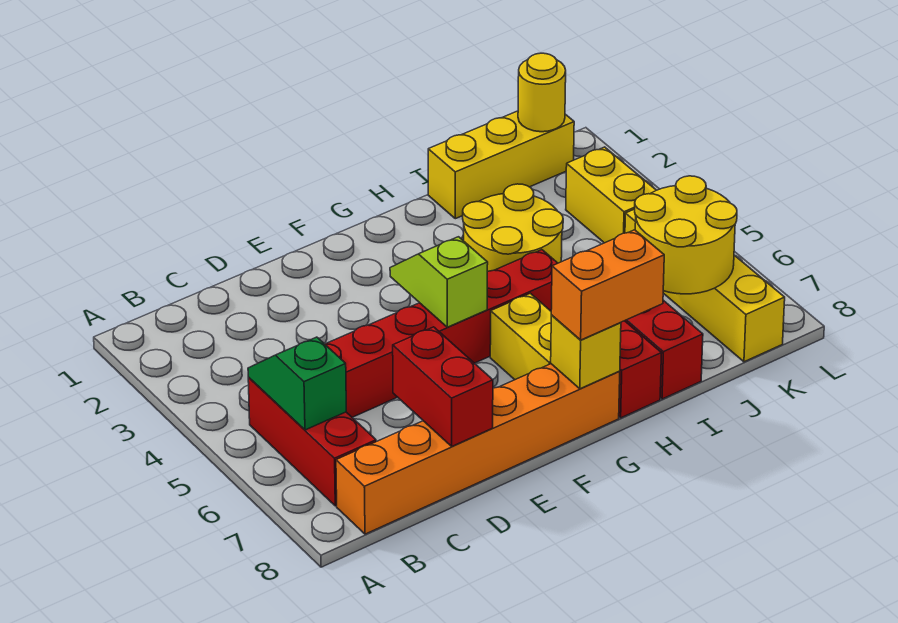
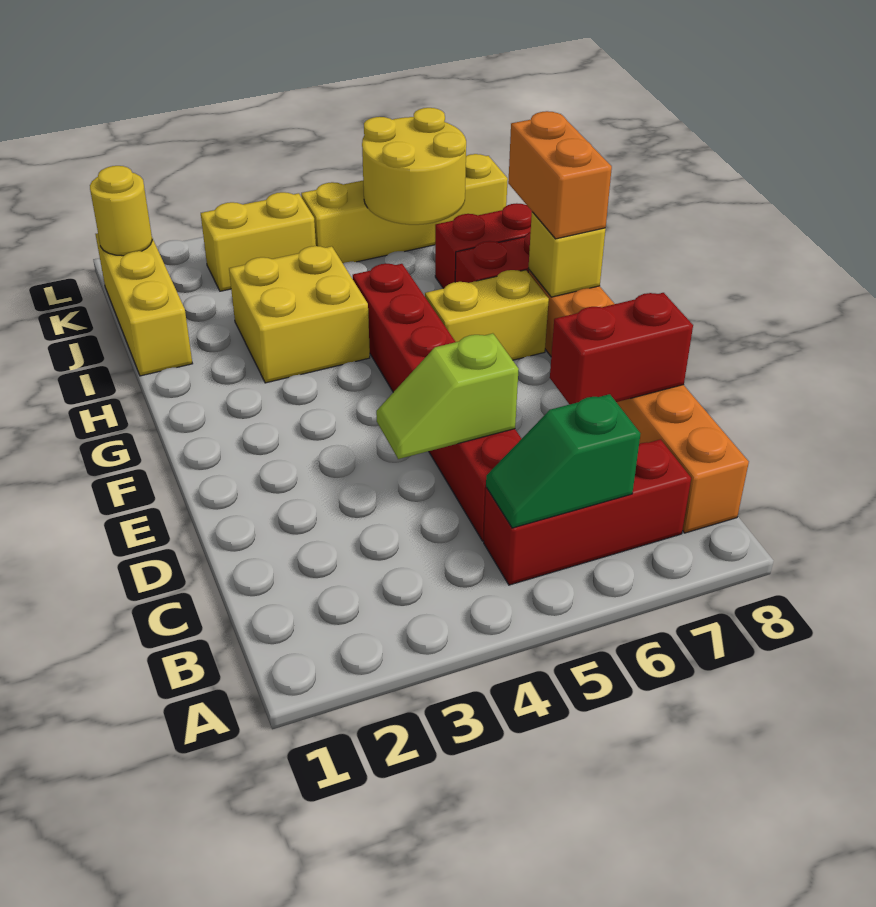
lime 1x2 slope [390,237,488,327] -> lime 1x2 slope moved to [376,333,519,459]
yellow 2x2 round brick [463,184,563,272] -> yellow 2x2 brick [229,246,370,383]

